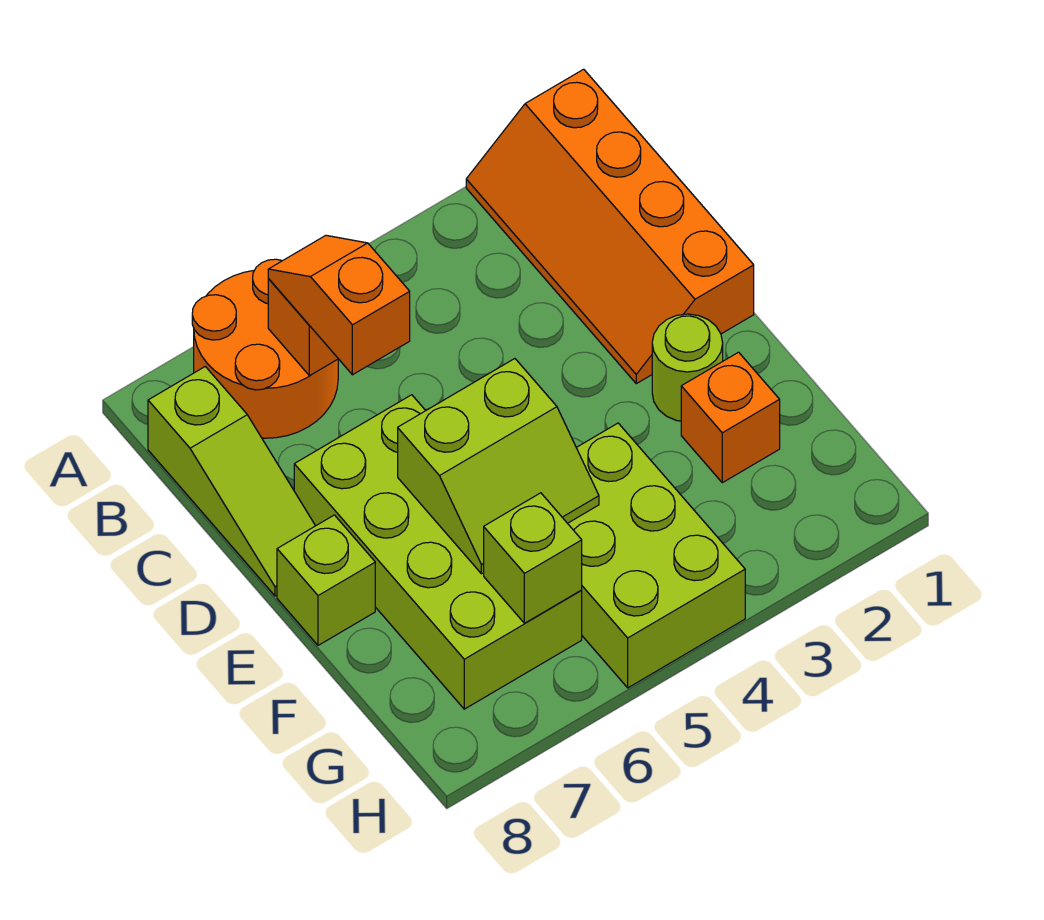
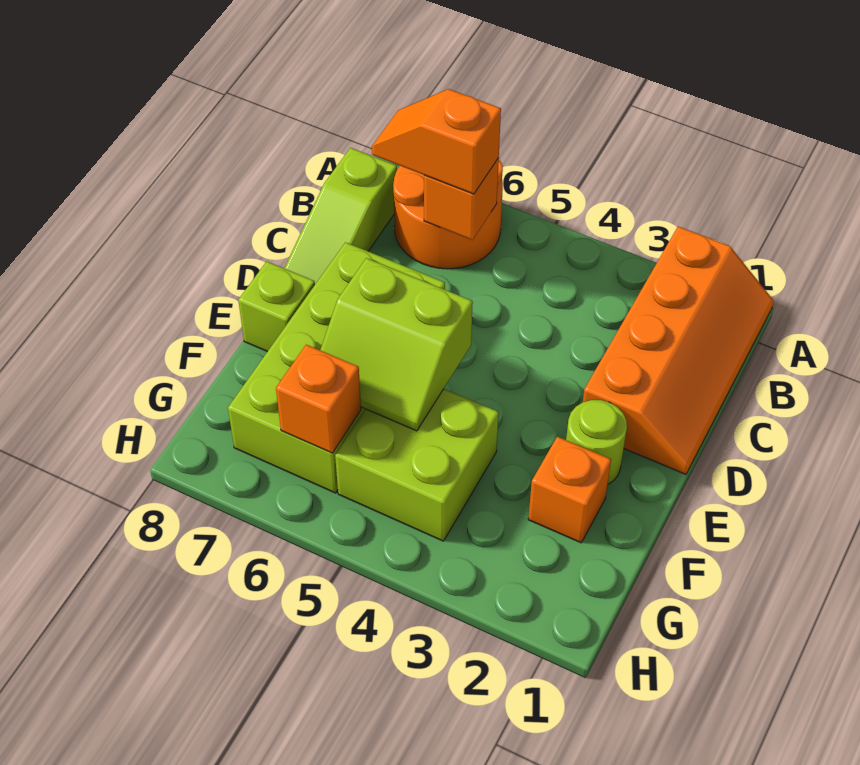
orange 2x4 slope [466,69,754,384] -> orange 2x4 slope turned to [583,226,774,474]
orange 1x2 slope [268,235,410,375] -> orange 1x2 slope turned to [372,89,501,194]
lime 2x3 brick [568,423,745,688] -> lime 2x2 brick [335,389,499,541]
lime 1x1 brick [484,493,582,623] -> orange 1x1 brick [276,345,361,453]

